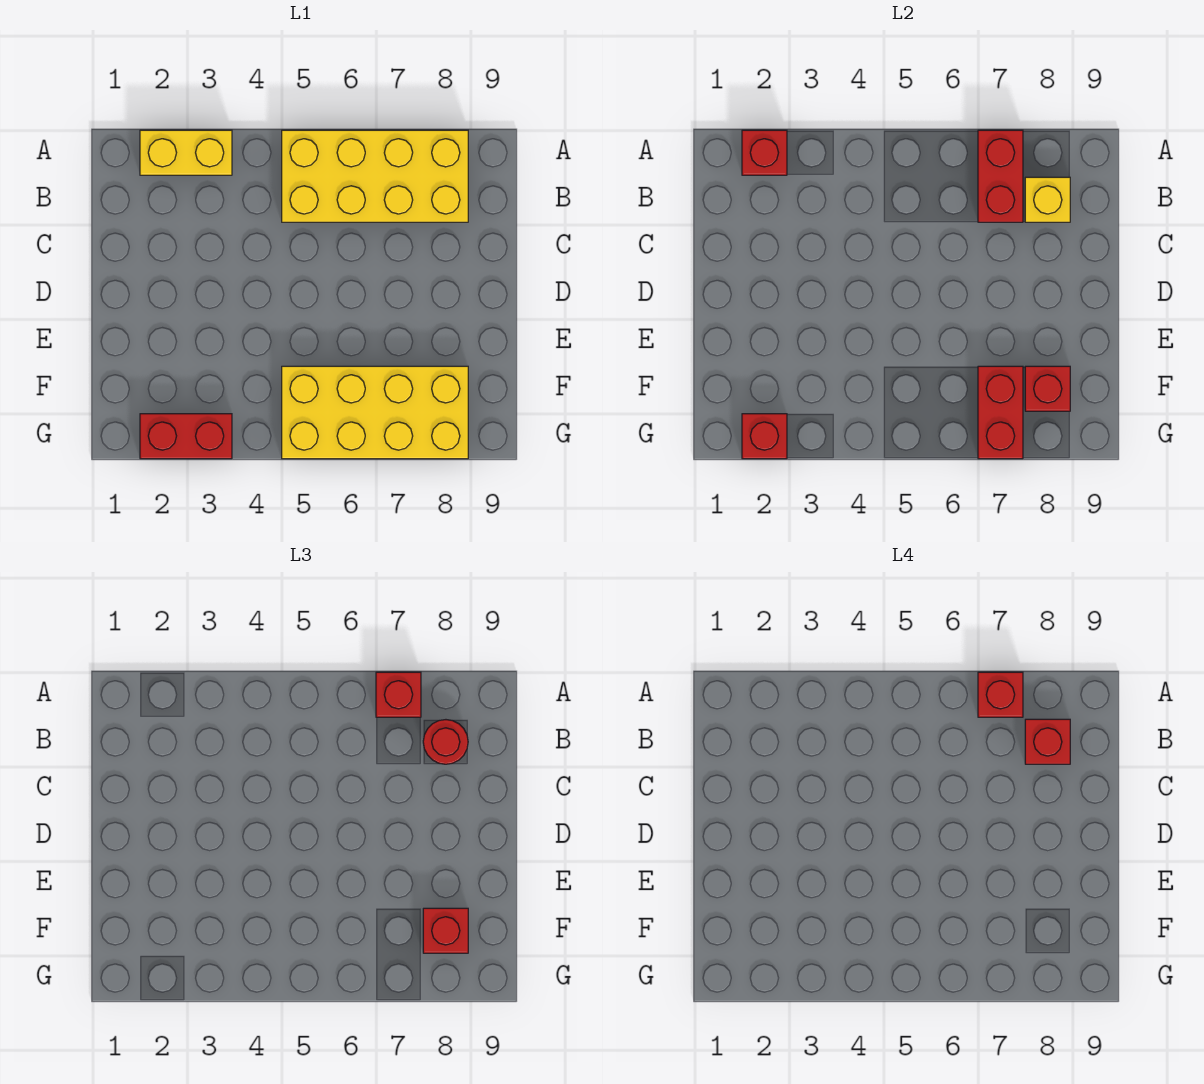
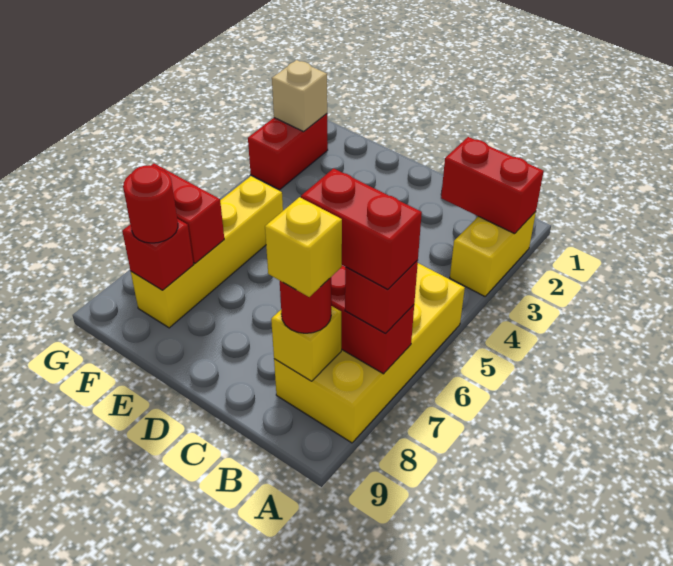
red 1x1 brick [742,130,787,175] -> red 1x2 brick [441,137,544,234]
red 1x1 brick [978,672,1023,717] -> red 1x2 brick [301,168,422,289]
red 1x1 brick [1025,719,1070,764] -> yellow 1x1 brick [265,197,342,297]
yellow 2x4 brick [282,366,468,459] -> yellow 1x4 brick [131,176,283,328]
red 1x1 brick [423,908,468,953] -> red 1x1 round brick [123,165,178,243]
red 1x1 brick [742,414,787,459] -> tan 1x1 brick [272,60,327,132]

